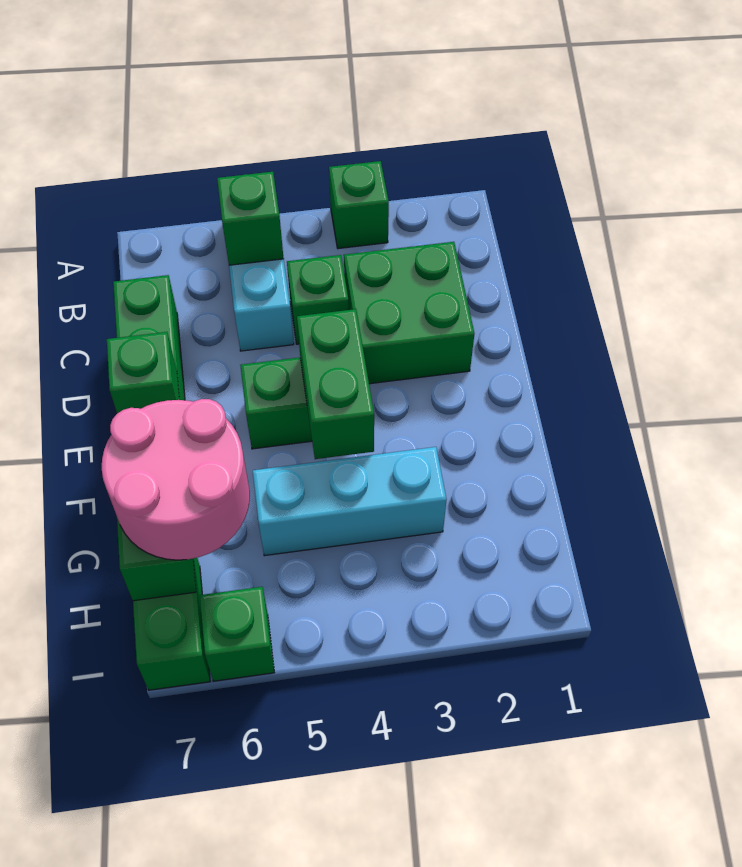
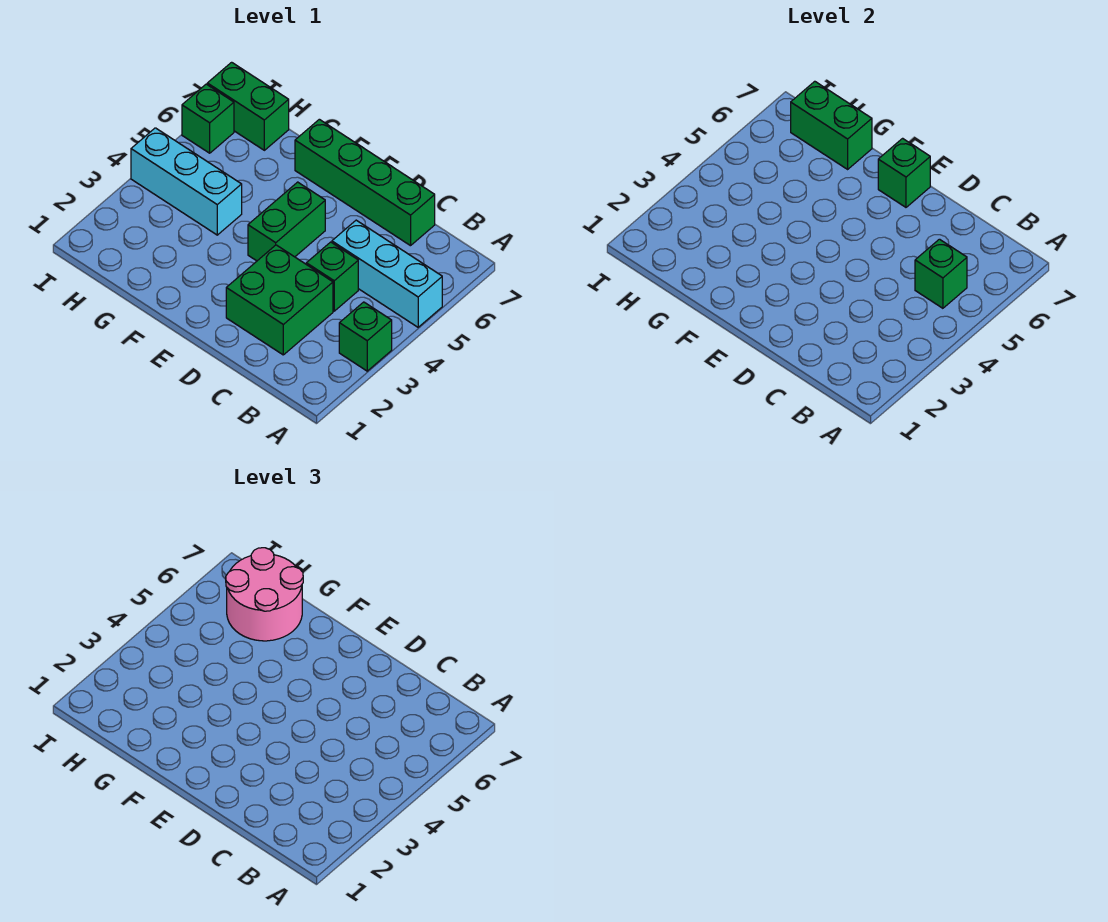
green 1x2 brick [297,309,374,459] -> none
cyan 1x3 brick [253,447,447,556] -> cyan 1x3 brick turned to [131,128,242,235]

